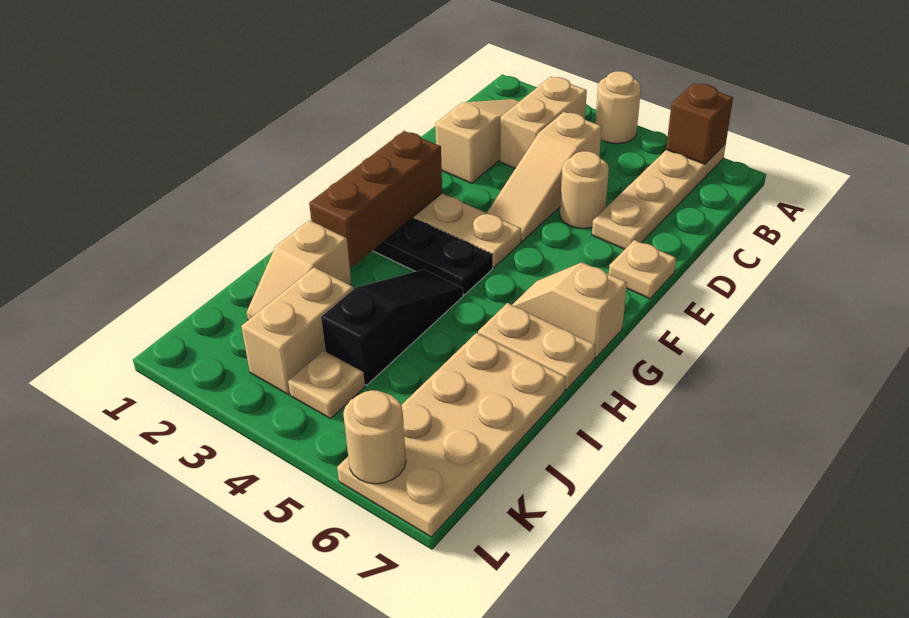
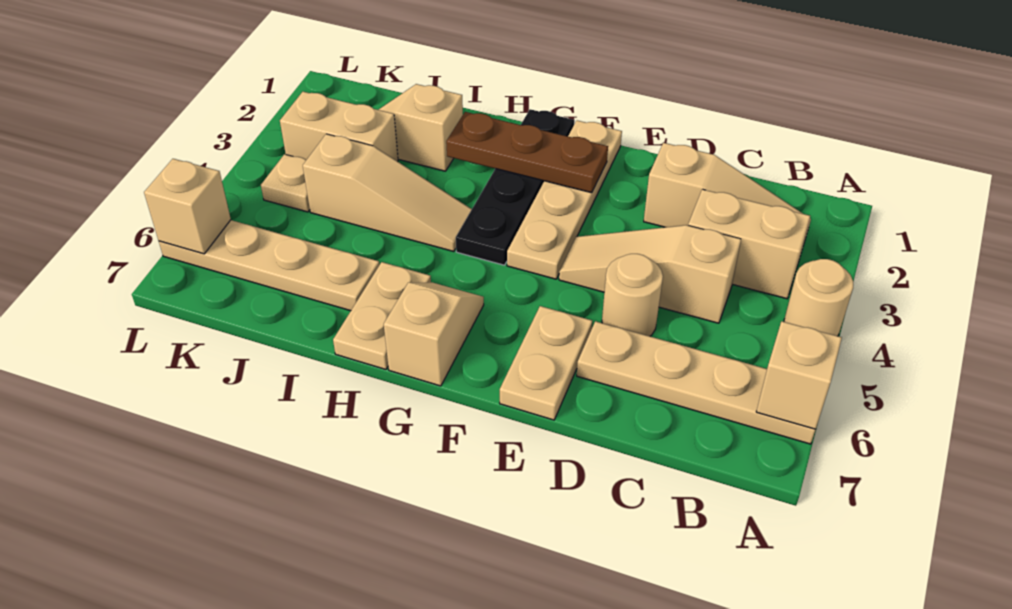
brown 1x1 brick [666,83,733,164] -> tan 1x1 brick [756,321,842,429]
tan 1x1 plate [609,240,676,299] -> tan 1x2 plate [500,306,592,420]
brown 1x3 brick [309,131,442,268] -> brown 1x3 plate [446,112,608,193]
black 1x3 slope [321,270,463,385] -> tan 1x3 slope [303,134,472,252]
tan 2x4 plate [337,333,566,537] -> tan 1x4 plate [159,220,379,311]
tan 1x1 round brick [343,390,406,484] -> tan 1x1 brick [144,159,231,254]

